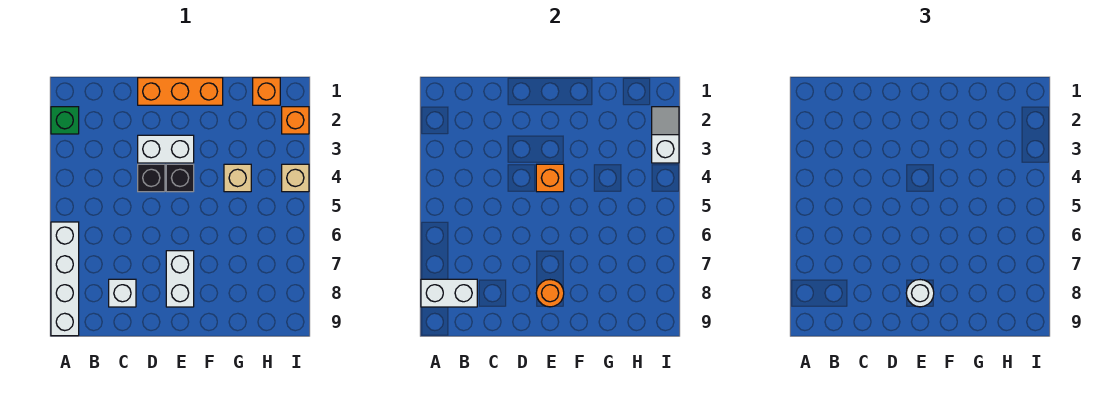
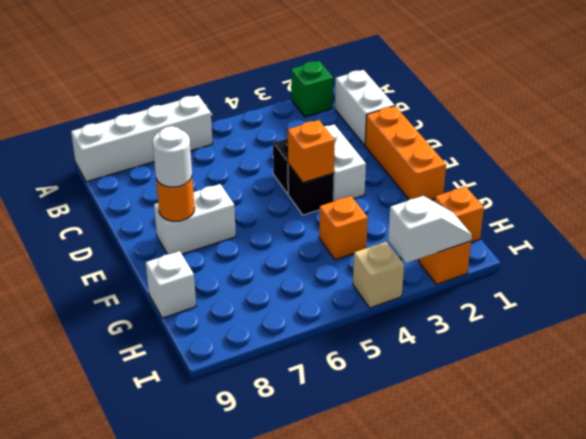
white 1x2 brick [421,279,477,307] -> white 1x2 brick moved to [335,70,394,145]
white 1x1 brick [109,279,136,307] -> white 1x1 brick moved to [146,251,196,318]
tan 1x1 brick [224,164,251,192] -> orange 1x1 brick [319,196,368,260]

